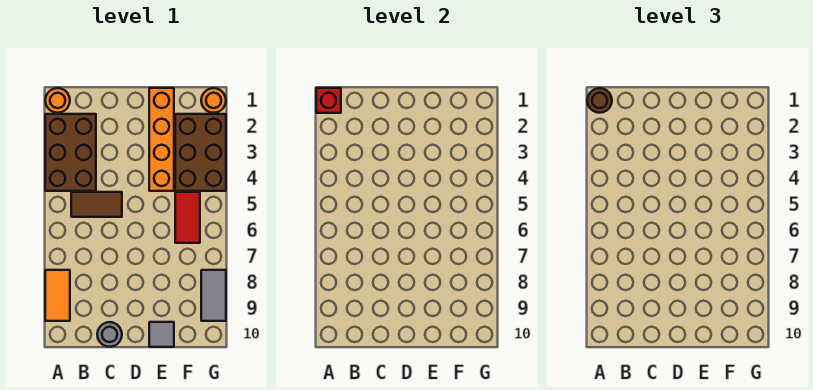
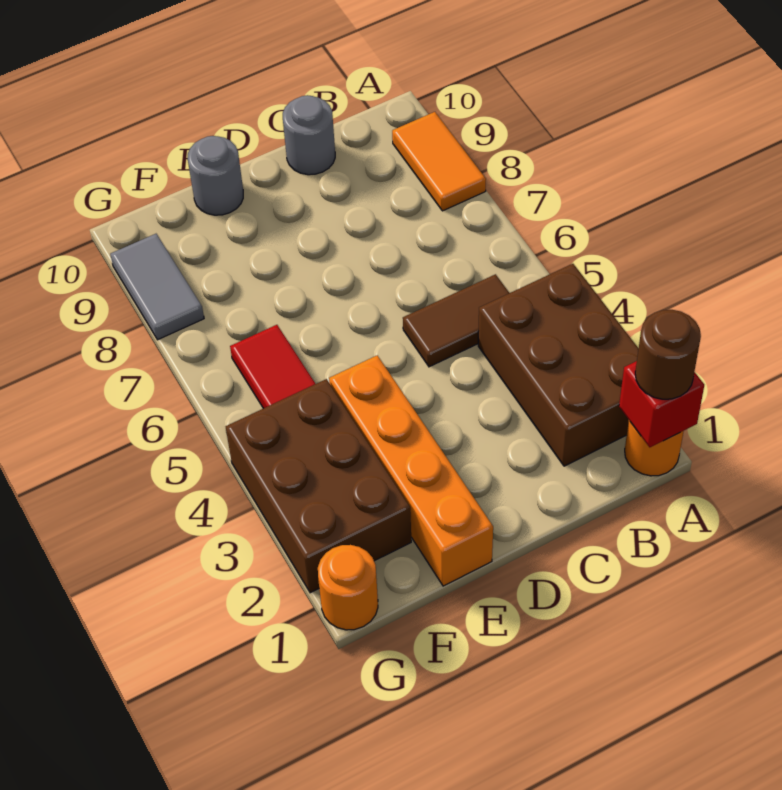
grey 1x1 tile [149,322,174,347] -> grey 1x1 round brick [188,136,243,215]

